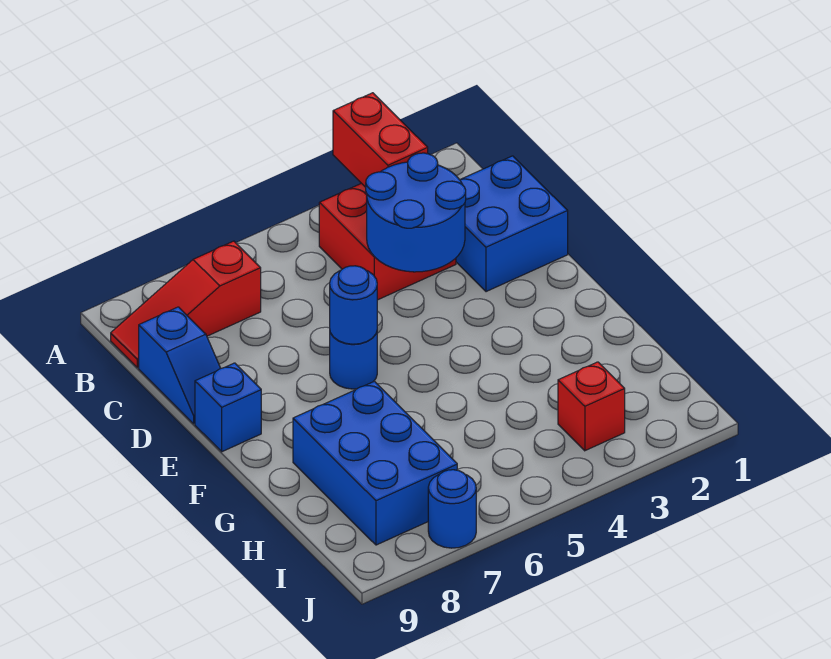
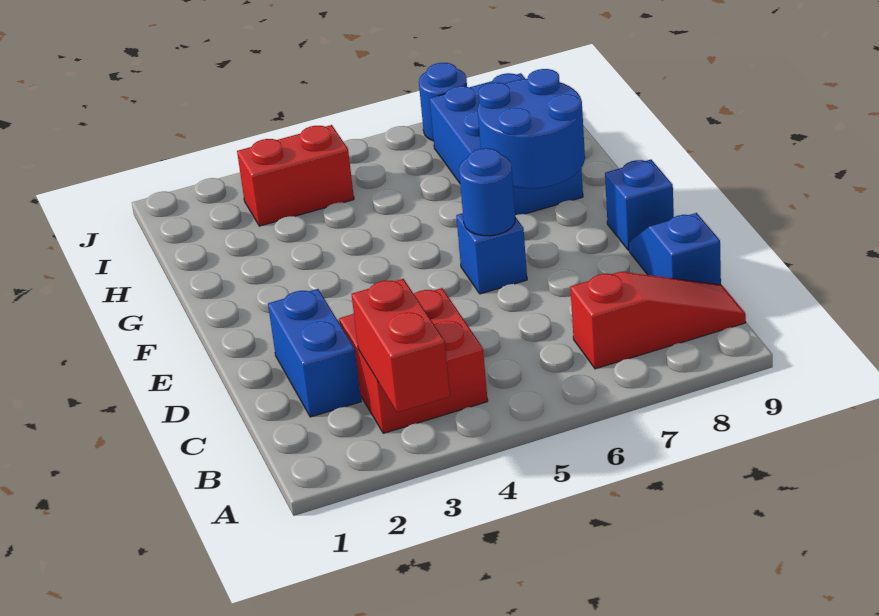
blue 2x2 brick [456,156,568,292] -> blue 1x2 brick [268,289,361,417]
blue 2x2 round brick [366,153,466,272] -> blue 2x2 round brick moved to [478,69,585,188]
blue 1x1 round brick [330,332,377,389] -> blue 1x1 brick [456,213,527,294]
red 1x1 brick [558,362,625,451] -> red 1x2 brick [237,125,354,226]

